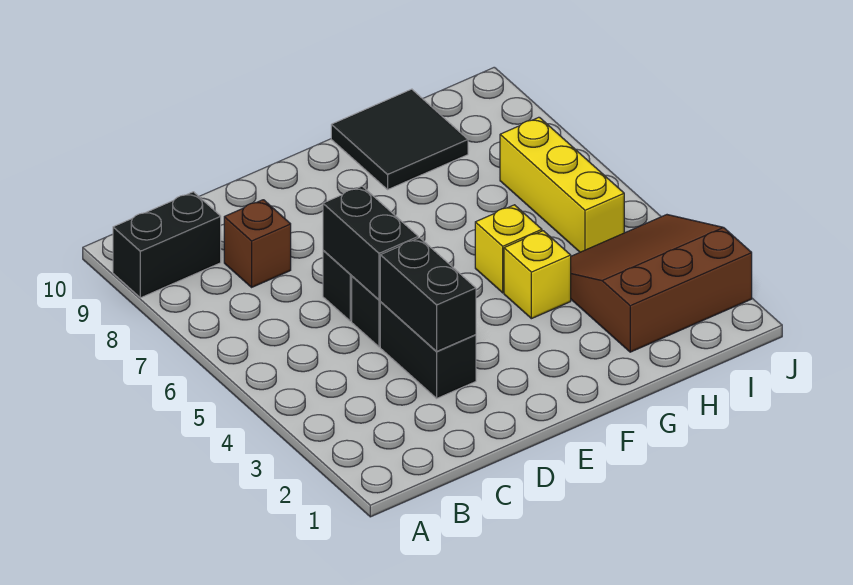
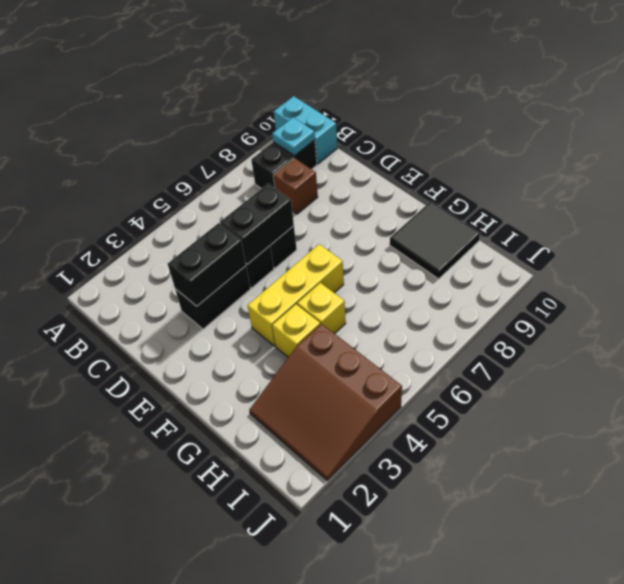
black 1x2 brick [113,192,221,298] -> black 1x2 brick turned to [251,140,317,189]
none -> cyan 1x2 brick [274,96,337,164]
none -> cyan 1x1 plate [272,117,315,156]
brown 3x3 slope [571,215,752,352] -> brown 3x3 slope turned to [249,324,402,480]
yellow 1x3 brick [500,117,624,252] -> yellow 1x3 brick moved to [248,244,344,346]

